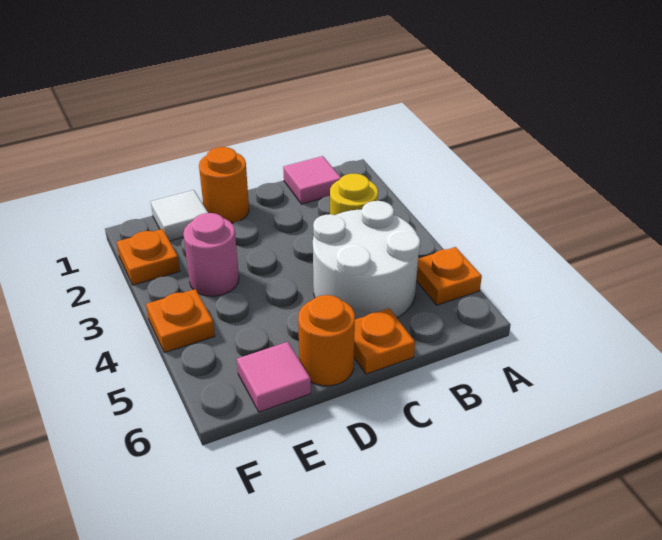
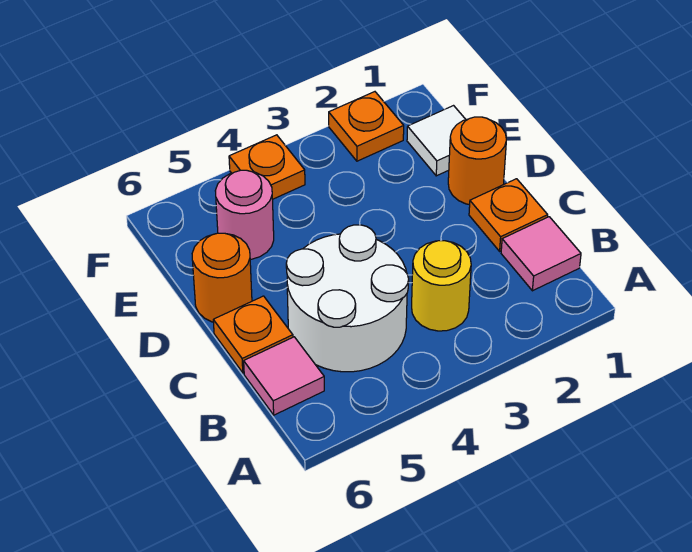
orange 1x1 plate [416,247,482,305] -> orange 1x1 plate moved to [469,179,548,251]
pink 1x1 round brick [183,213,239,296] -> pink 1x1 round brick moved to [215,170,274,259]
pink 1x1 tile [237,342,311,412] -> pink 1x1 tile moved to [244,337,324,415]

